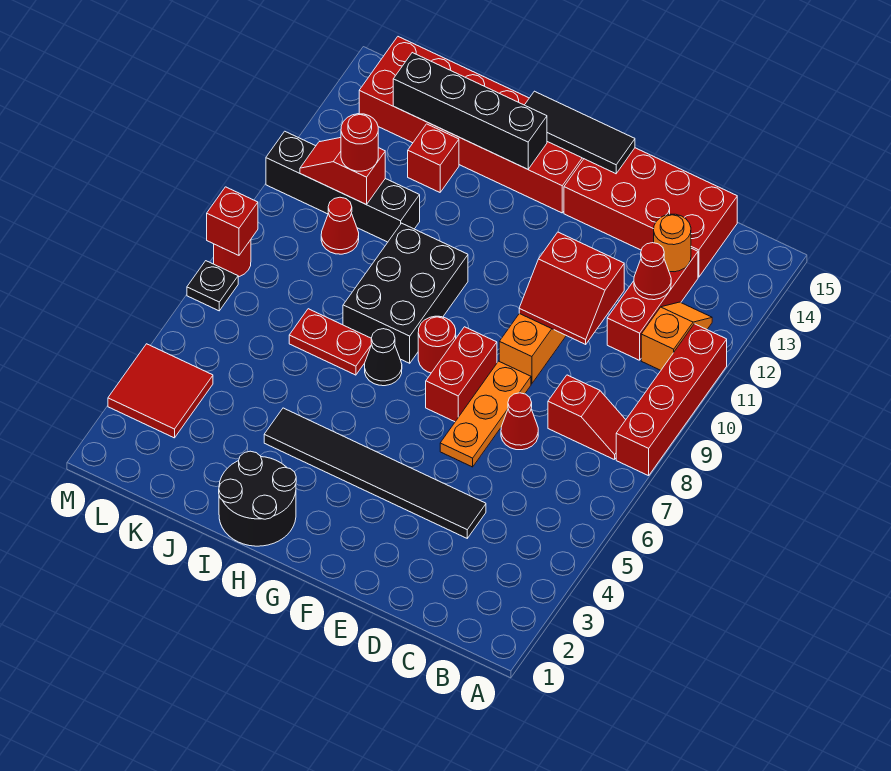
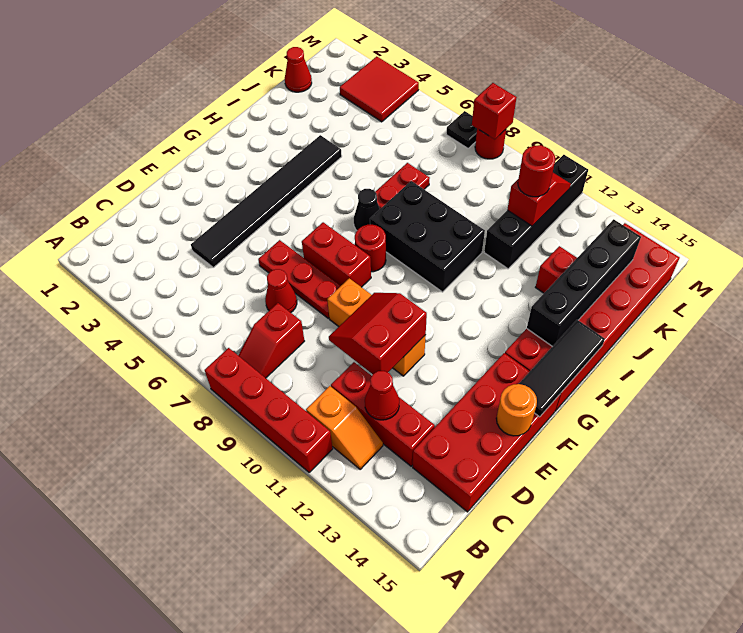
orange 1x1 round brick [654,214,691,272] -> orange 1x1 round brick moved to [496,384,537,436]
orange 1x3 plate [440,361,531,467] -> red 1x3 plate [258,240,341,318]
black 2x2 round brick [219,451,296,546] -> none
red 1x1 cone [321,197,359,254] -> red 1x1 cone moved to [285,47,312,92]

